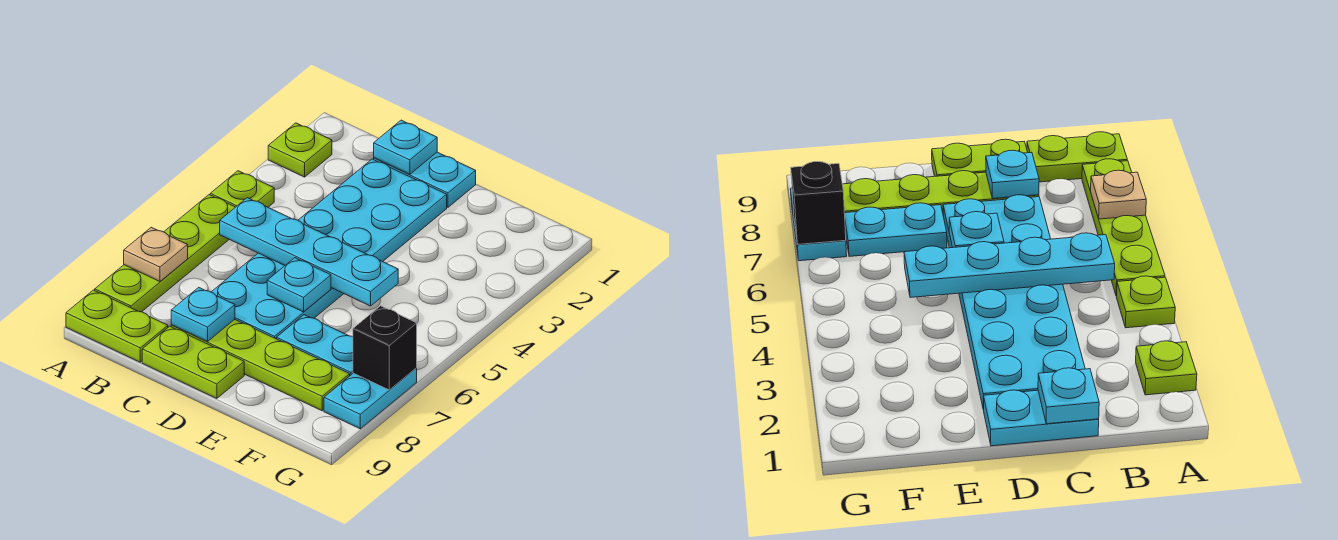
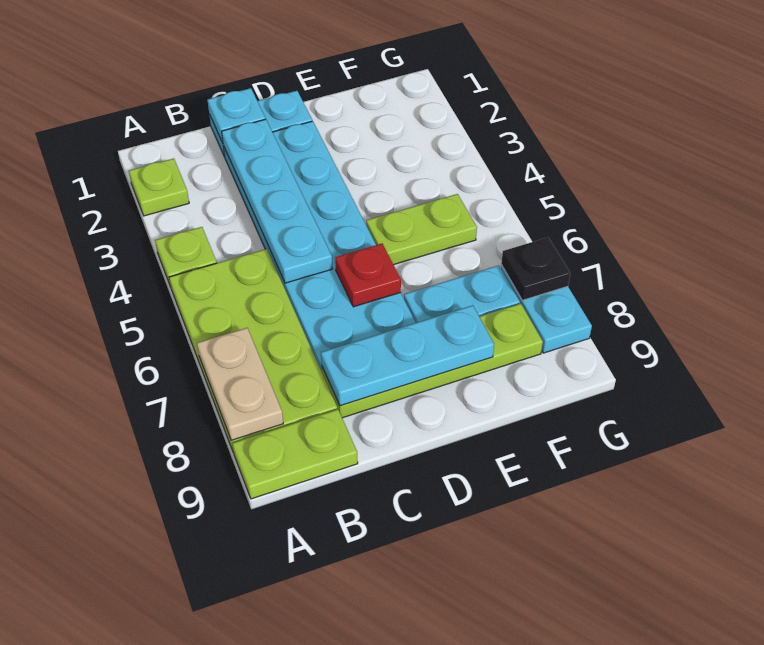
lime 1x4 plate [95,195,235,312] -> lime 2x4 plate [169,249,337,453]
tan 1x1 plate [124,227,188,281] -> tan 1x2 plate [197,328,283,440]
cyan 1x4 plate [220,198,398,306] -> cyan 1x4 plate turned to [222,119,332,283]
cyan 1x1 plate [171,287,235,342] -> cyan 1x3 plate [321,305,494,406]
lime 1x2 plate [142,326,244,398] -> lime 1x2 plate moved to [366,194,477,265]
cyan 1x1 plate [267,258,331,312] -> red 1x1 plate [335,244,401,307]
black 1x1 brick [353,306,417,390] -> black 1x1 plate [501,237,570,300]

